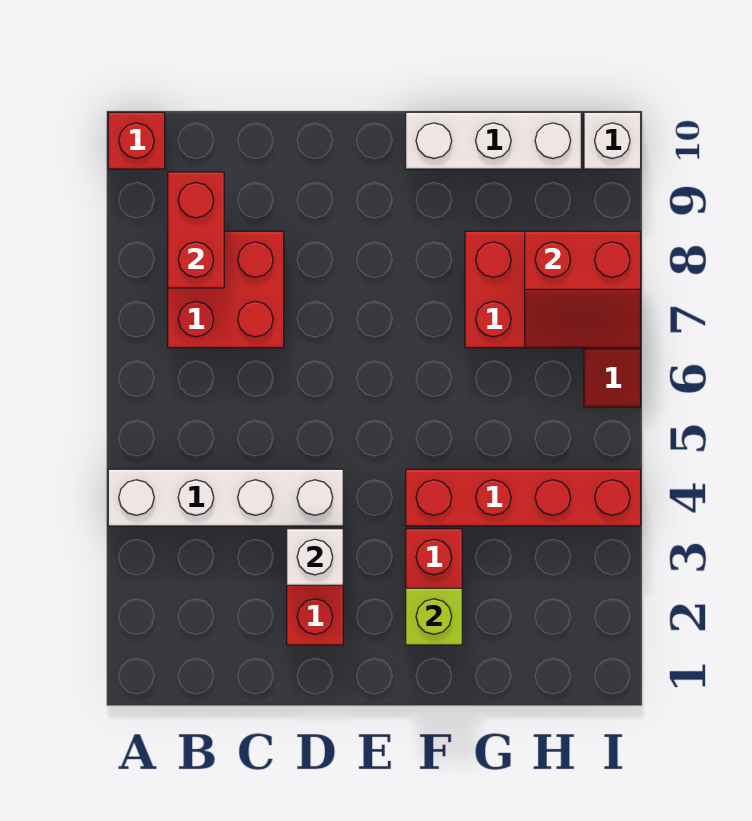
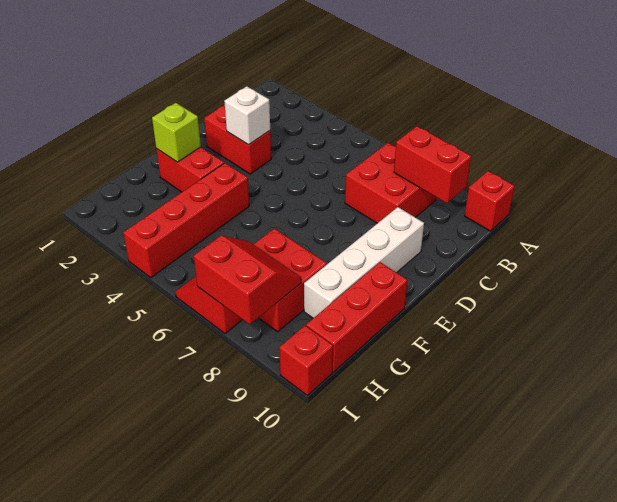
white 1x4 brick [108,469,343,526] -> white 1x4 brick moved to [304,207,424,318]
white 1x3 brick [406,112,581,169] -> red 1x3 brick [306,262,408,372]
red 2x2 slope [525,231,641,348] -> red 2x2 slope turned to [194,236,301,324]
white 1x1 brick [584,112,641,169] -> red 1x1 brick [279,326,333,395]

